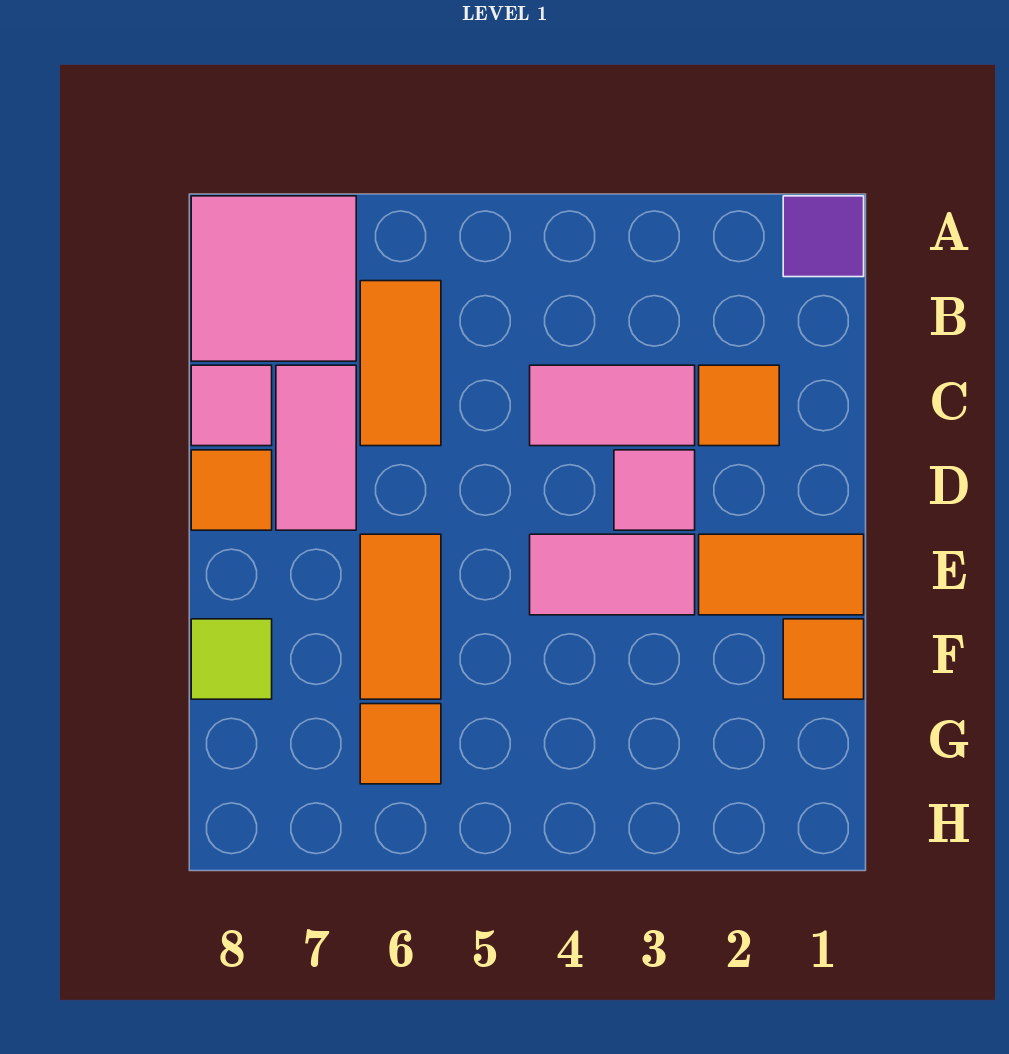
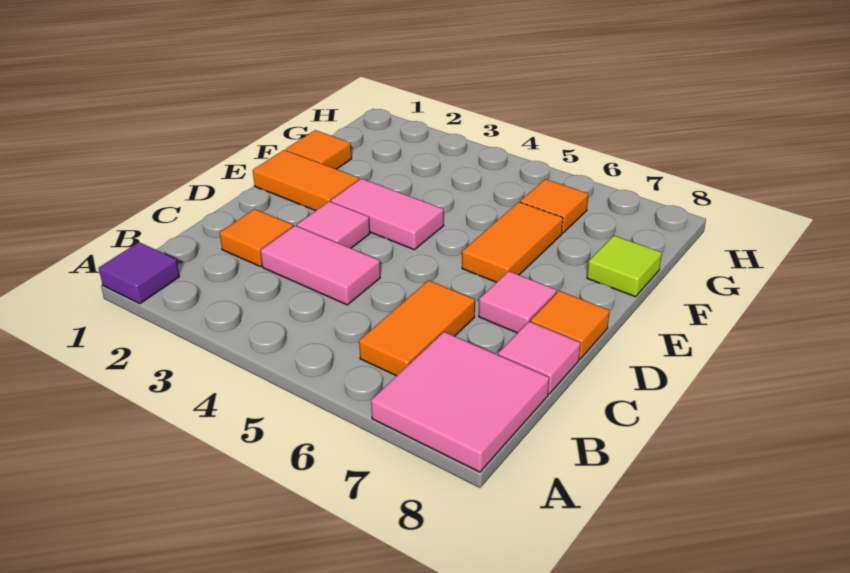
pink 1x2 tile [276,365,356,530] -> pink 1x1 tile [479,271,557,333]

